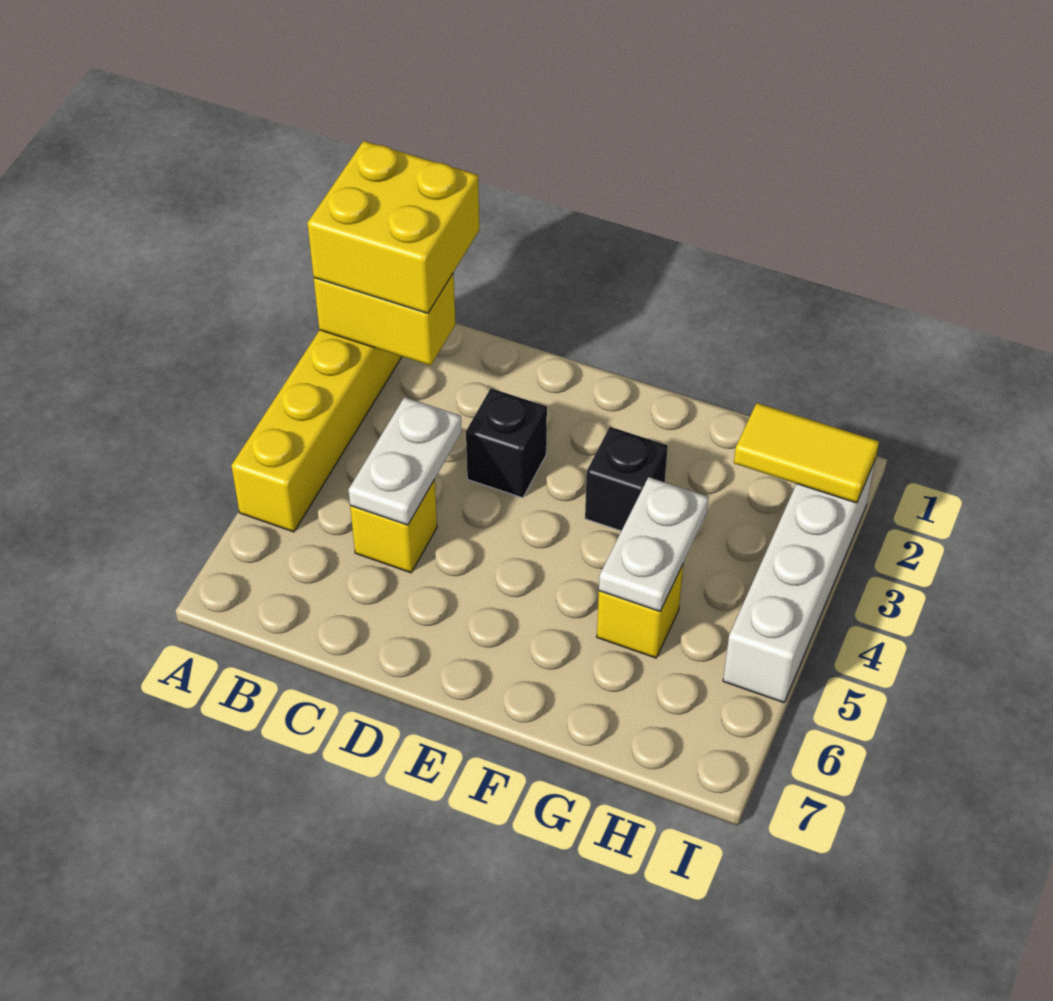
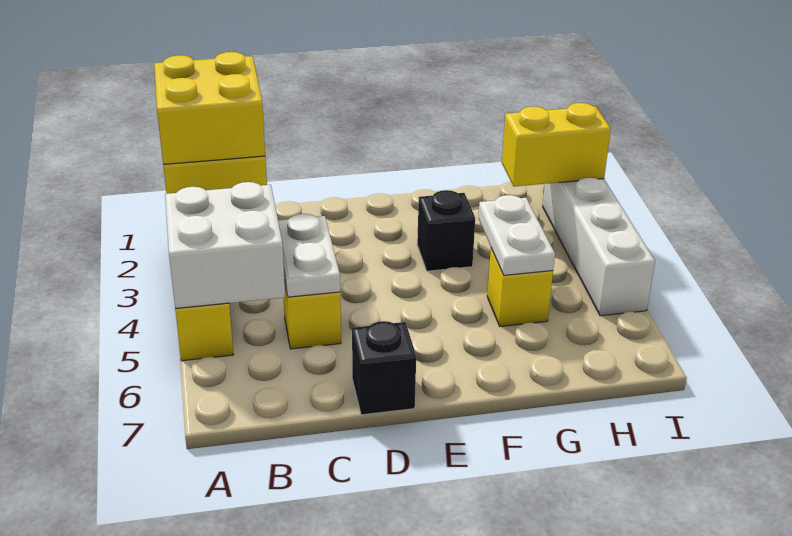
none -> white 2x2 brick [165,182,285,309]
black 1x1 brick [466,388,547,498] -> black 1x1 brick moved to [352,321,416,415]
yellow 1x2 tile [734,403,879,503] -> yellow 1x2 brick [502,103,611,186]

